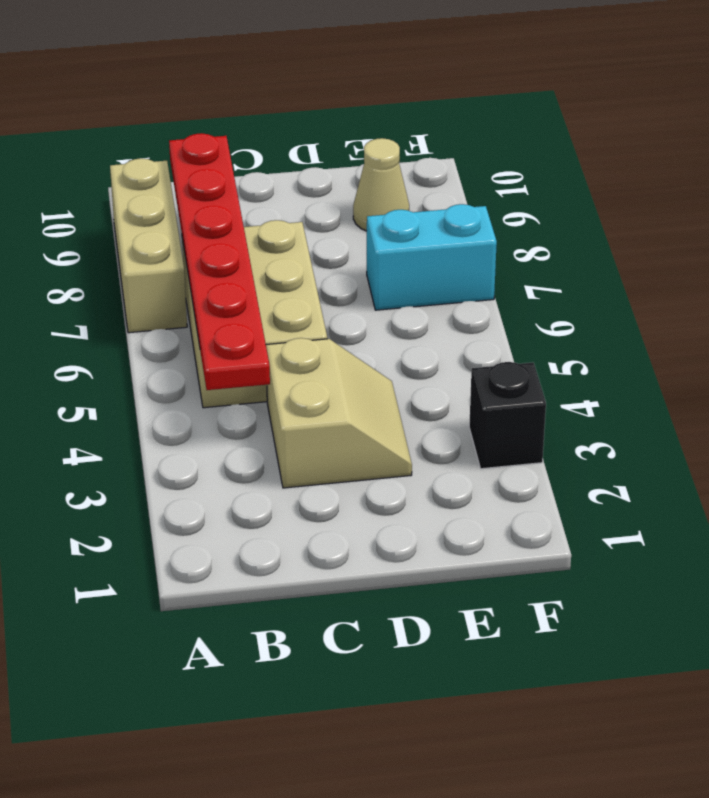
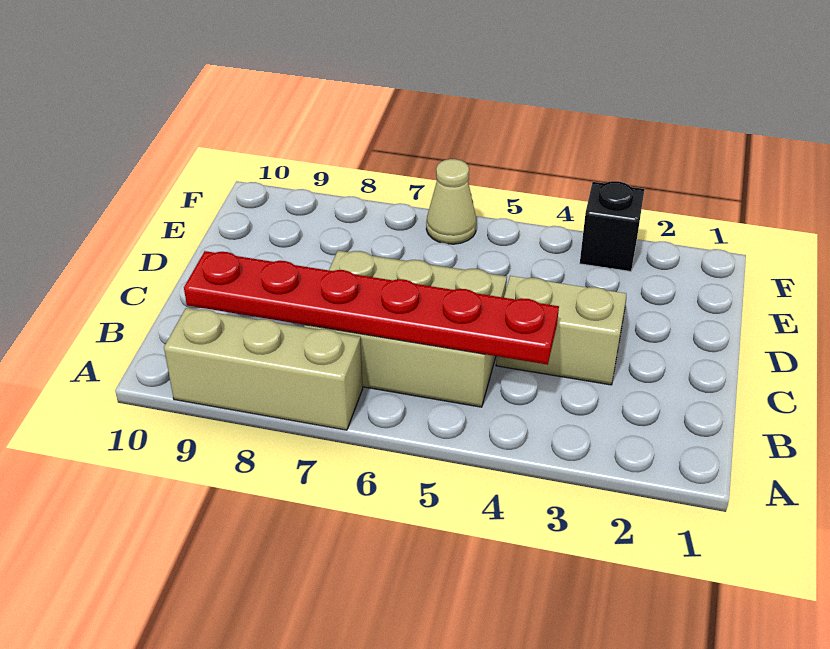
cyan 1x2 brick [367,204,497,310] -> none
tan 1x1 cone [353,138,409,231] -> tan 1x1 cone moved to [426,159,476,244]

